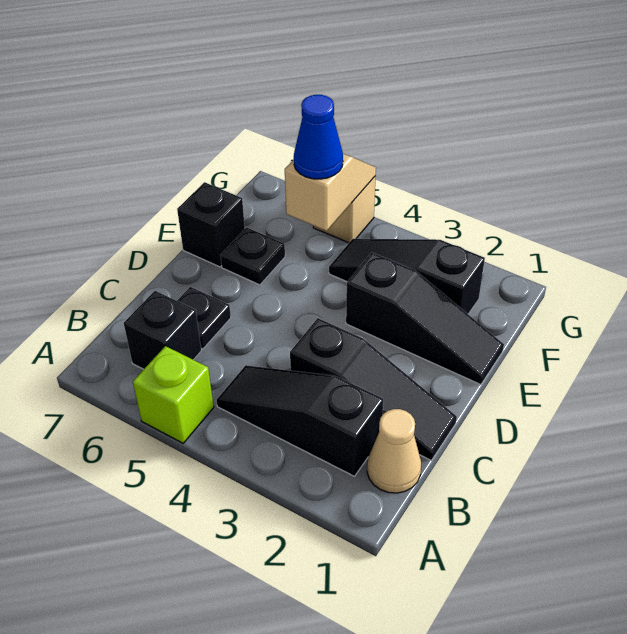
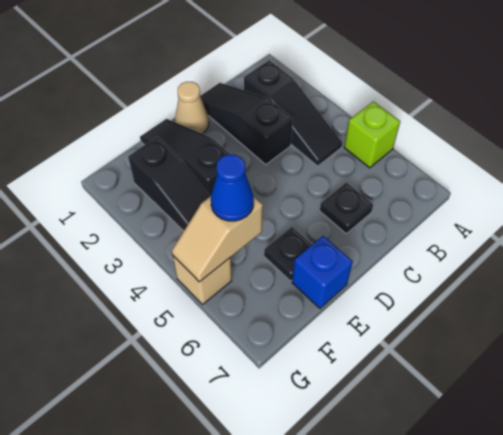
tan 1x1 cone [367,409,421,493] -> tan 1x1 cone moved to [175,82,209,134]
black 1x1 brick [124,291,201,369] -> none
black 1x1 brick [177,182,245,267] -> blue 1x1 brick [292,236,353,308]

